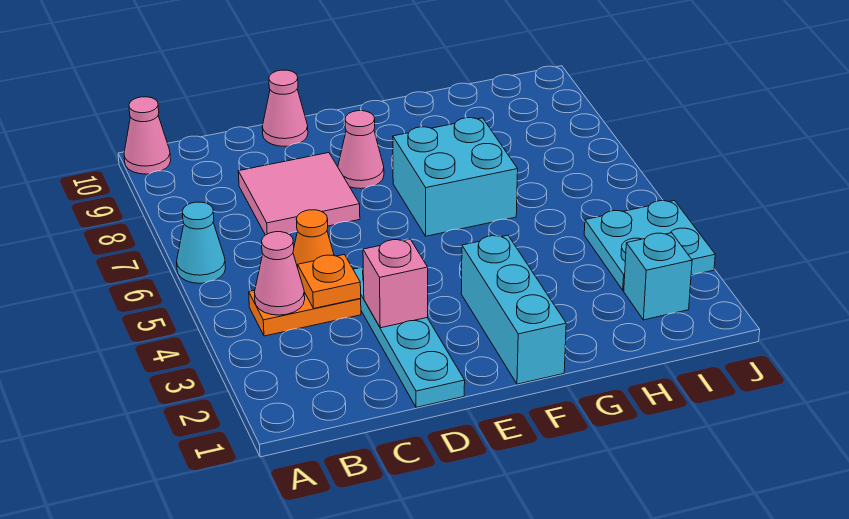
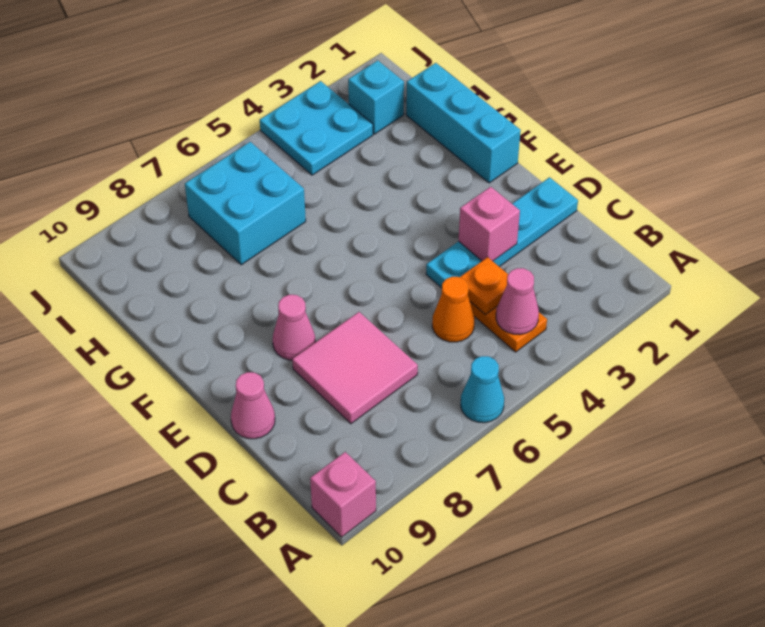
pink 1x1 cone [124,97,171,174] -> pink 1x1 brick [310,452,376,537]
cyan 1x3 brick [461,235,566,384] -> cyan 1x3 brick turned to [406,63,521,183]
cyan 2x2 brick [393,118,518,236] -> cyan 2x2 brick moved to [185,142,306,265]

